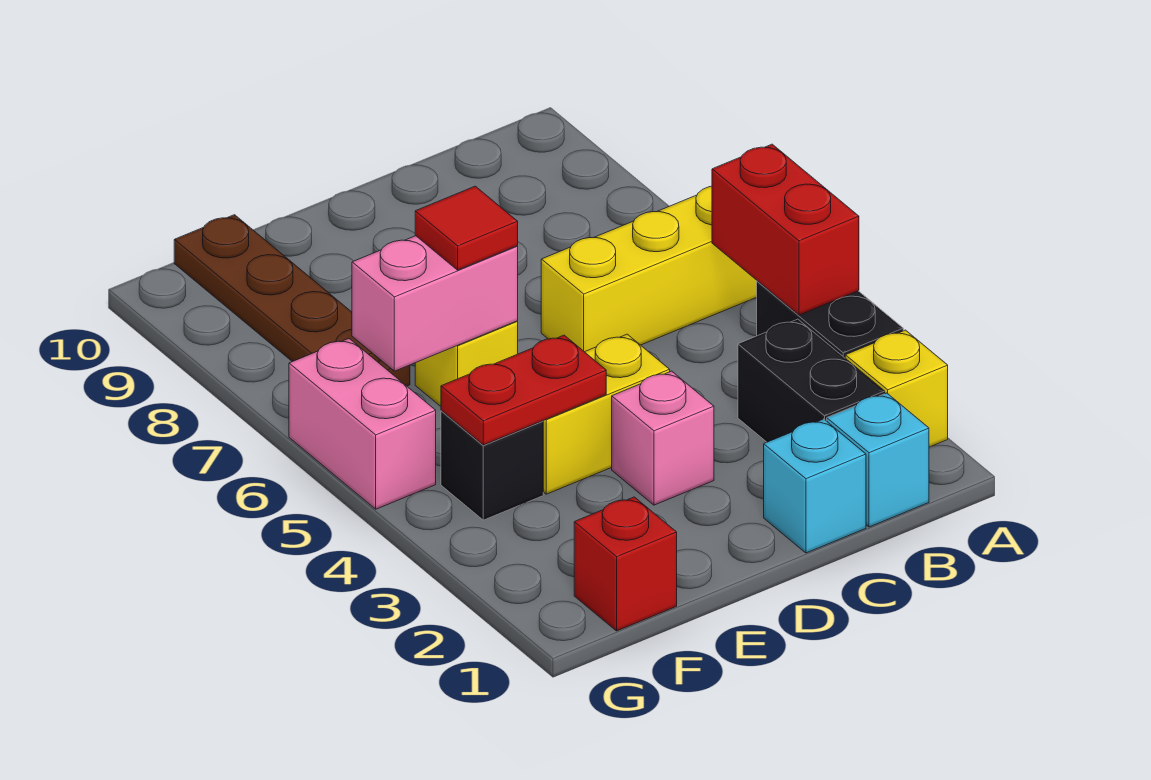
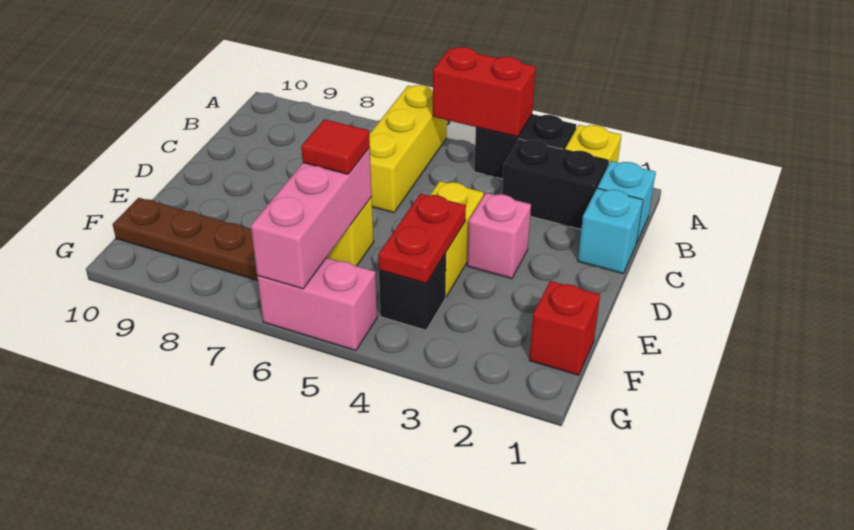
pink 1x2 brick [352,236,518,371] -> pink 1x3 brick [251,148,372,289]

